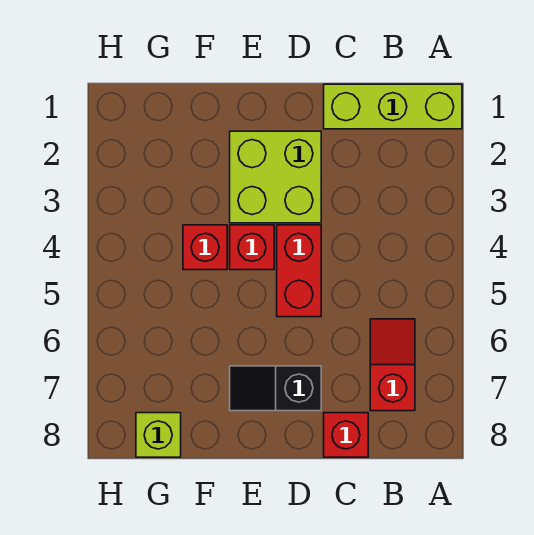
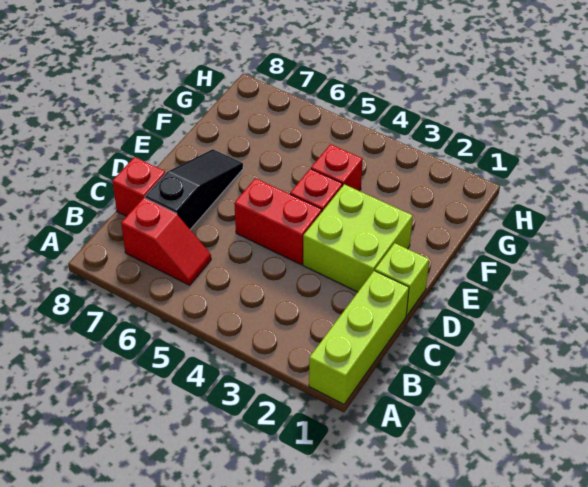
black 1x2 slope [230,366,321,411] -> black 1x3 slope [145,149,243,230]
lime 1x1 brick [136,413,181,457] -> lime 1x1 brick moved to [375,243,429,316]

